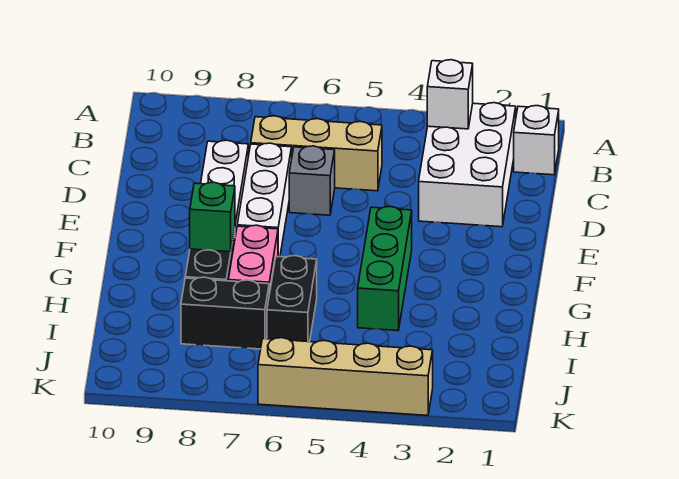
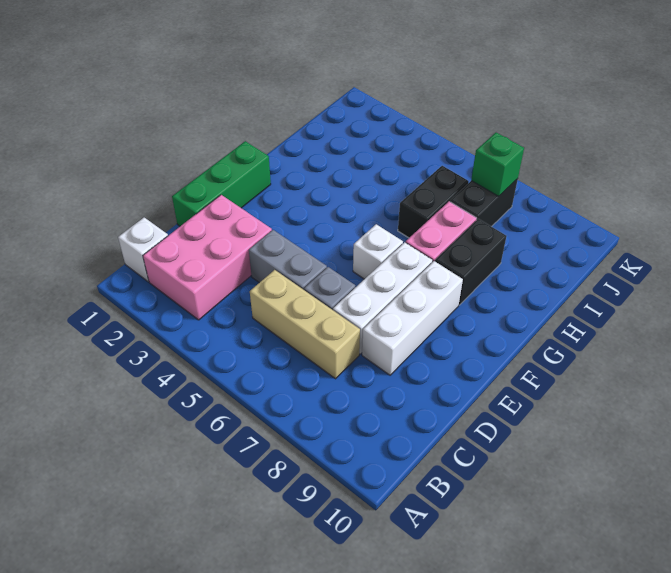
white 2x3 brick [419,103,516,227] -> pink 2x3 brick [143,195,272,320]
white 1x1 brick [427,60,473,129] -> white 1x1 brick moved to [353,224,403,279]
none -> grey 1x2 brick [249,230,327,290]
green 1x3 brick [358,206,412,331] -> green 1x3 brick moved to [172,141,271,226]
green 1x1 brick [190,182,235,252] -> green 1x1 brick moved to [471,133,524,196]
black 1x2 brick [181,277,269,349] -> black 1x2 brick turned to [450,179,518,227]
tan 1x4 brick [258,338,433,415] -> none

